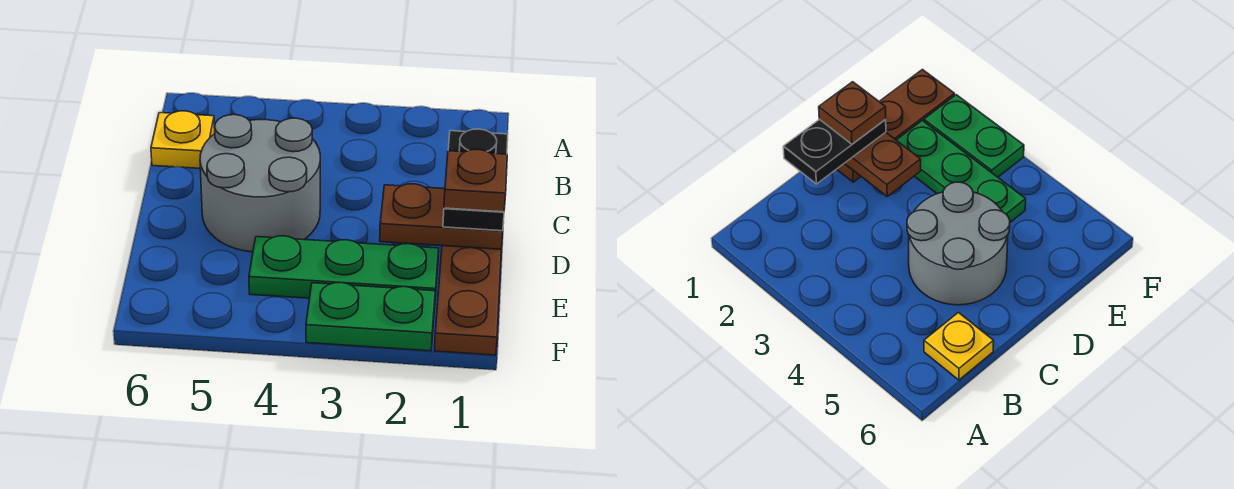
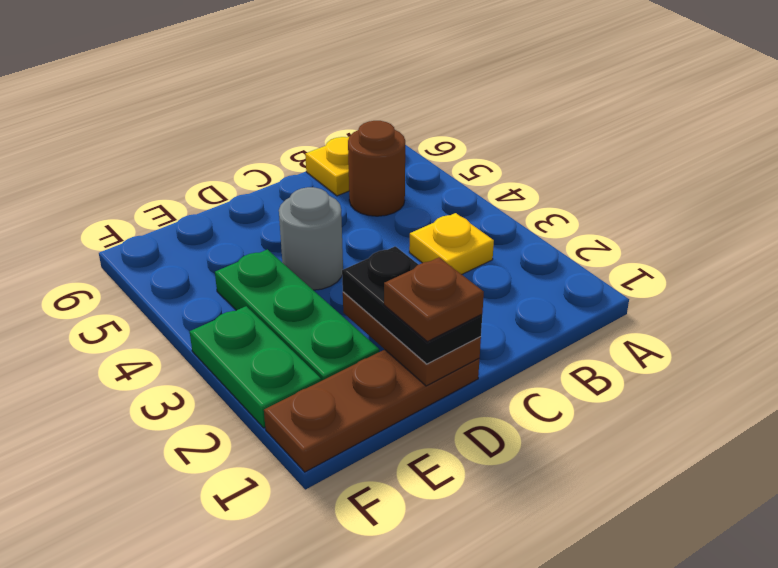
none -> yellow 1x1 plate [409,213,494,274]
none -> brown 1x1 round brick [348,121,405,216]
black 1x2 plate [443,129,508,231] -> black 1x2 plate turned to [342,246,482,364]
grey 2x2 round brick [200,115,320,252] -> grey 1x1 round brick [279,187,343,290]

